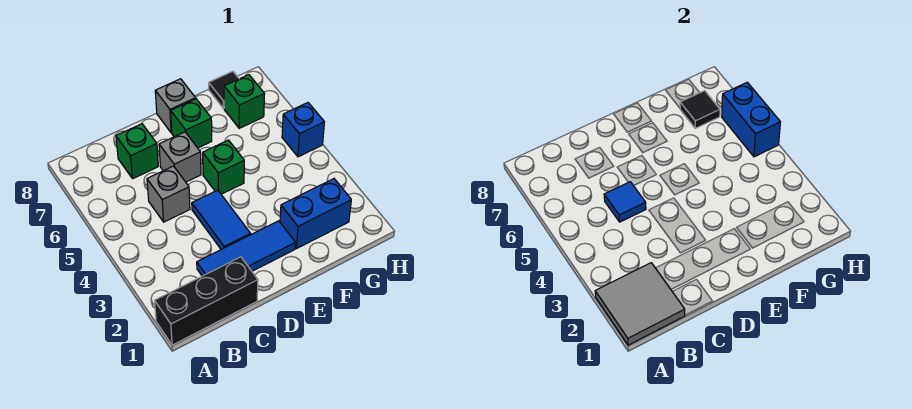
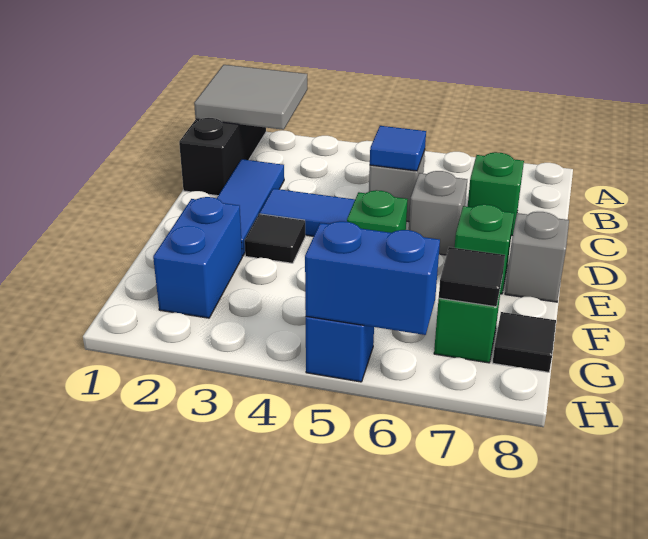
none -> black 1x1 tile [245,214,306,263]

